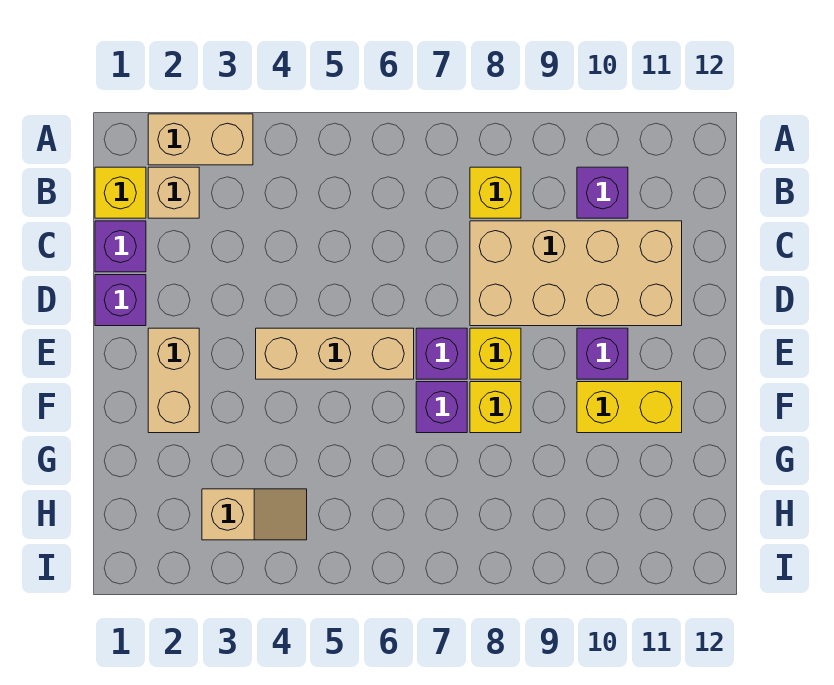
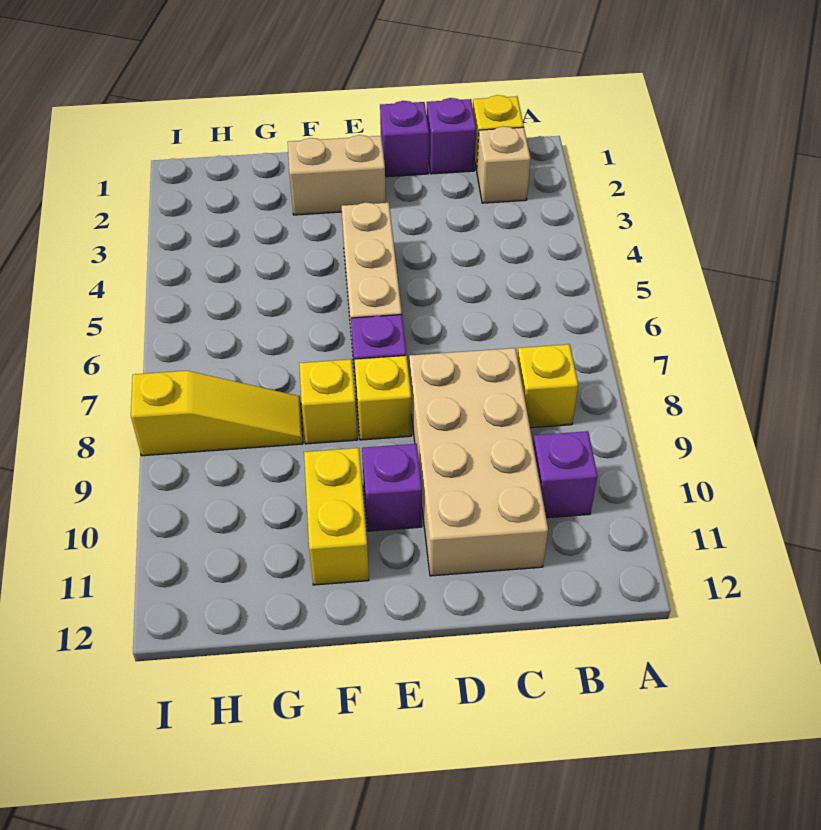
tan 1x2 brick [148,114,253,165] -> none
purple 1x1 brick [416,382,467,433] -> none
none -> yellow 1x3 slope [131,371,303,456]
tan 1x2 slope [202,489,307,540] -> none

